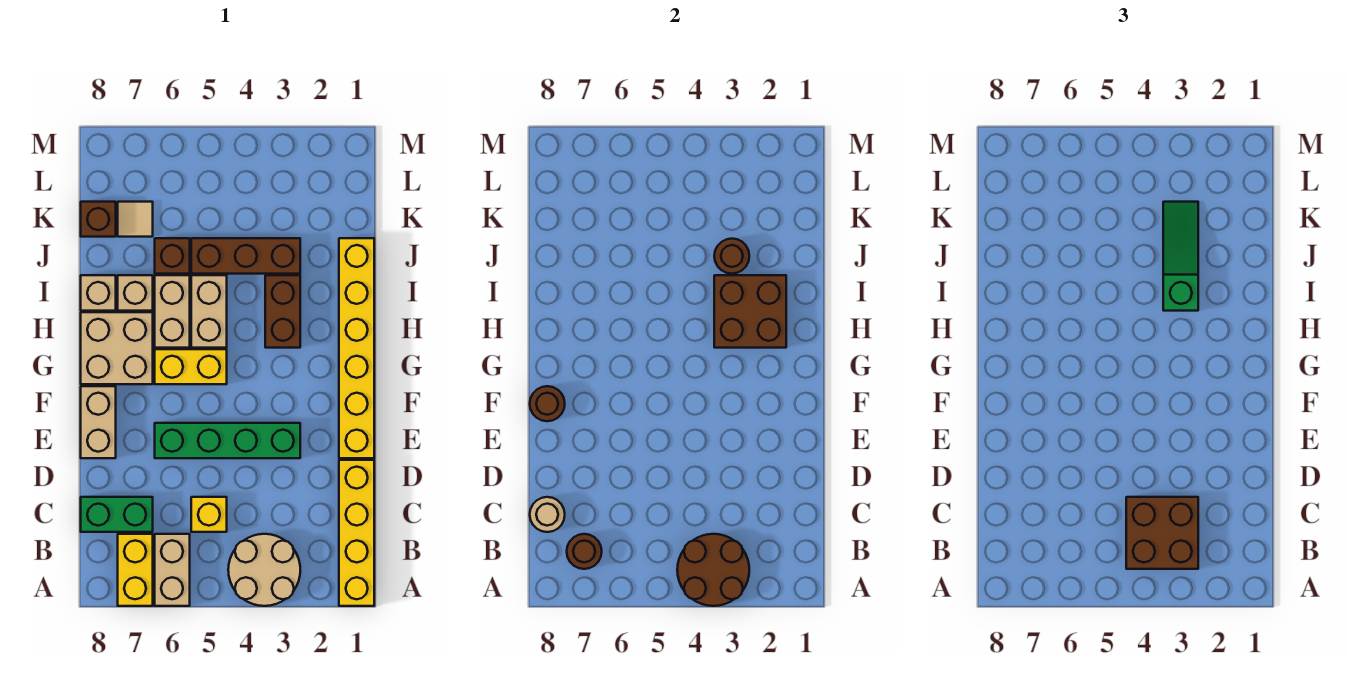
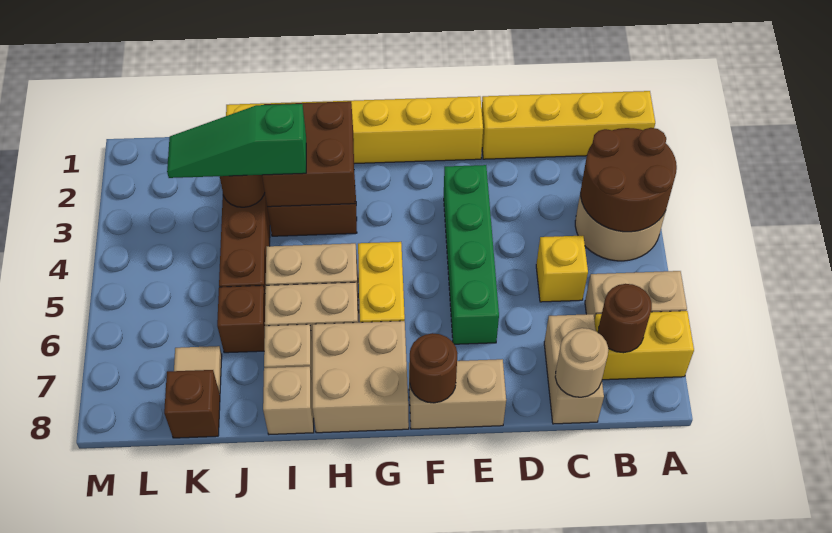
brown 2x2 brick [1126,497,1198,569] -> none
green 1x2 brick [81,497,153,532] -> tan 1x2 brick [544,314,604,424]

